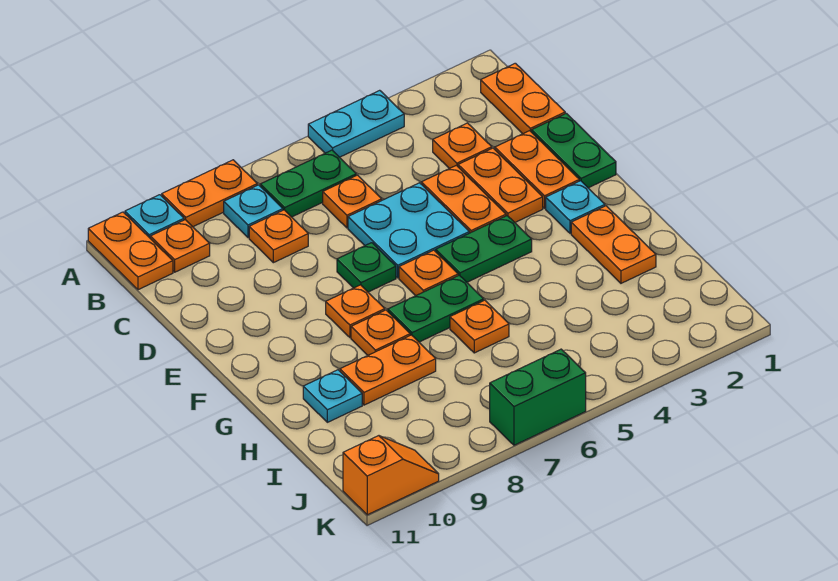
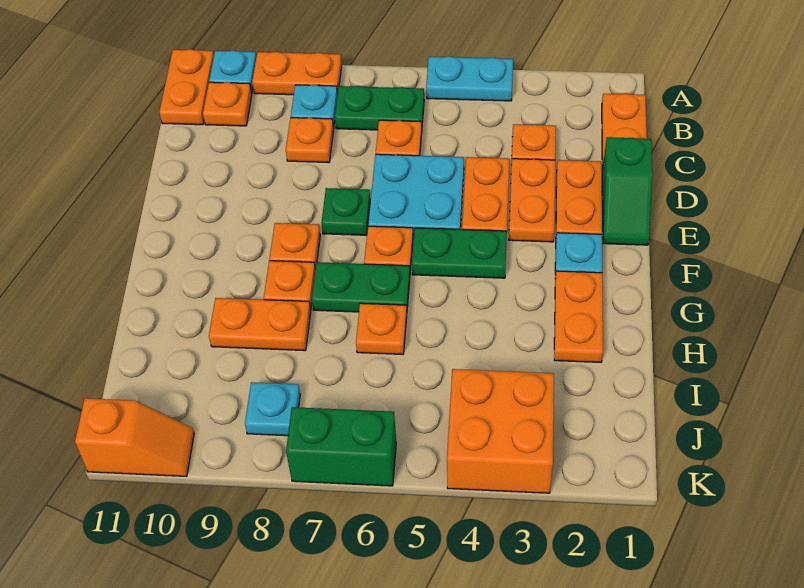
green 1x2 plate [531,113,616,188] -> green 1x2 slope [602,137,653,245]
cyan 1x1 plate [303,370,362,422] -> cyan 1x1 plate moved to [245,382,300,436]
none -> orange 2x2 brick [447,369,554,493]

